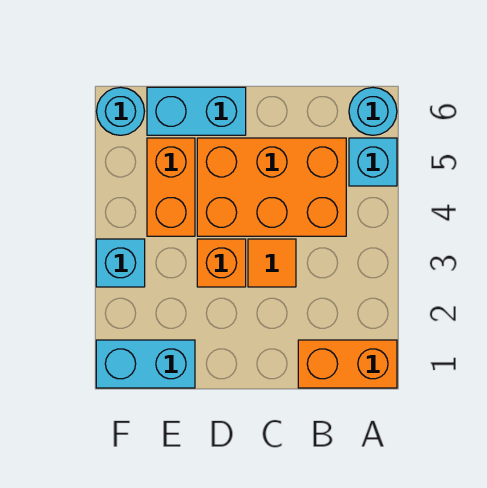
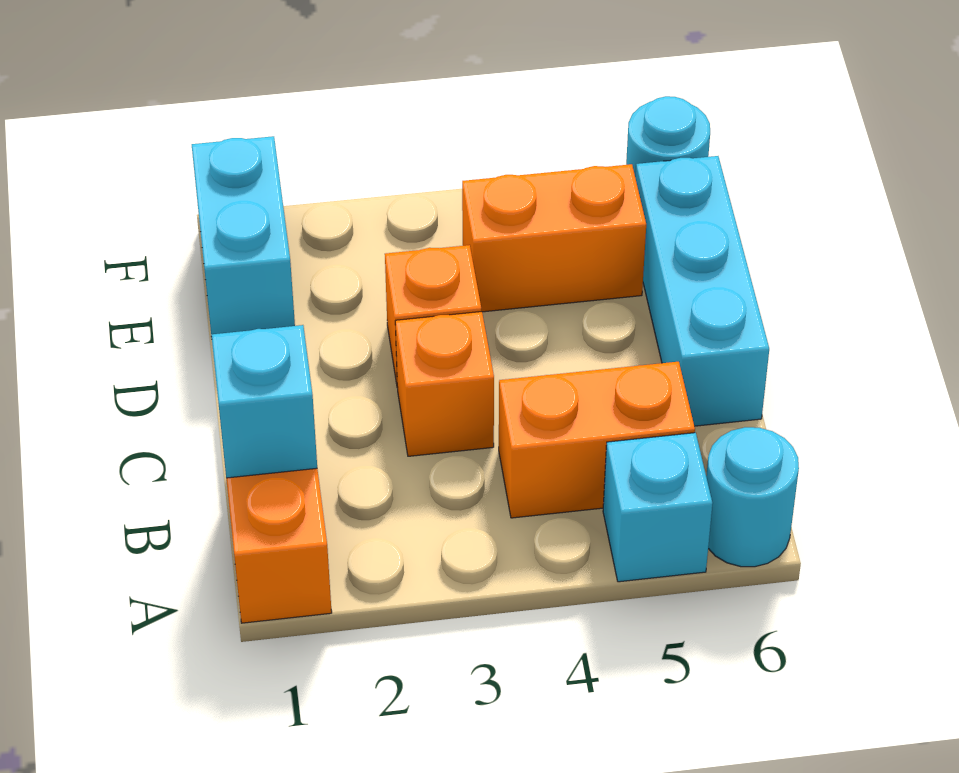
orange 2x3 brick [197,138,346,236] -> orange 1x2 brick [499,362,695,518]
orange 1x1 tile [248,239,296,287] -> orange 1x1 brick [395,312,494,456]
cyan 1x2 brick [147,87,246,135] -> cyan 1x3 brick [635,156,769,426]
cyan 1x1 brick [96,239,145,287] -> cyan 1x1 brick moved to [211,325,317,478]

